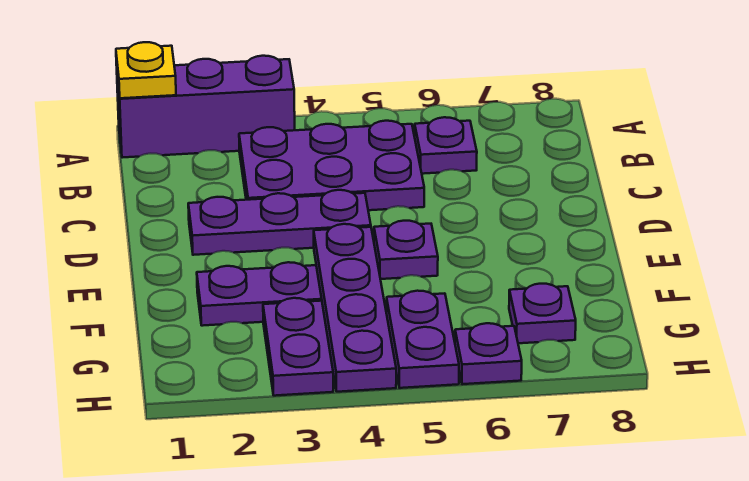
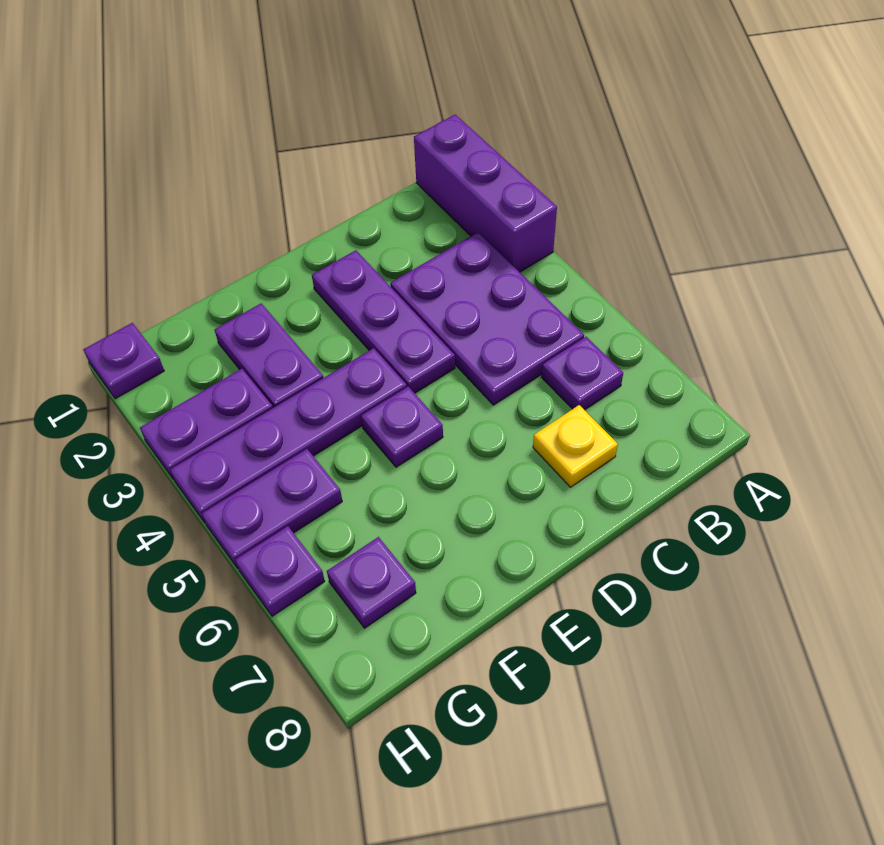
yellow 1x1 plate [116,42,176,98] -> yellow 1x1 plate moved to [533,405,618,487]
none -> purple 1x1 plate [83,323,164,399]

